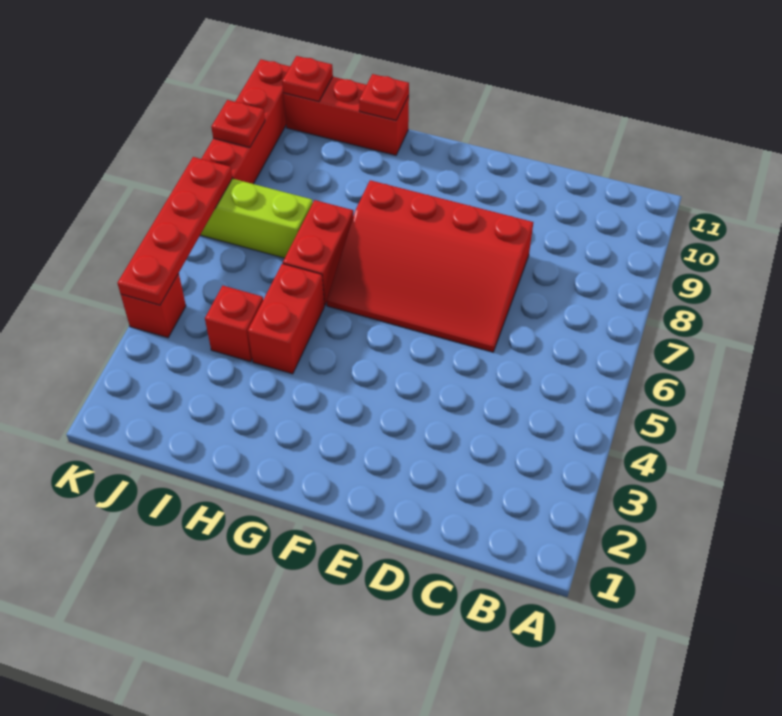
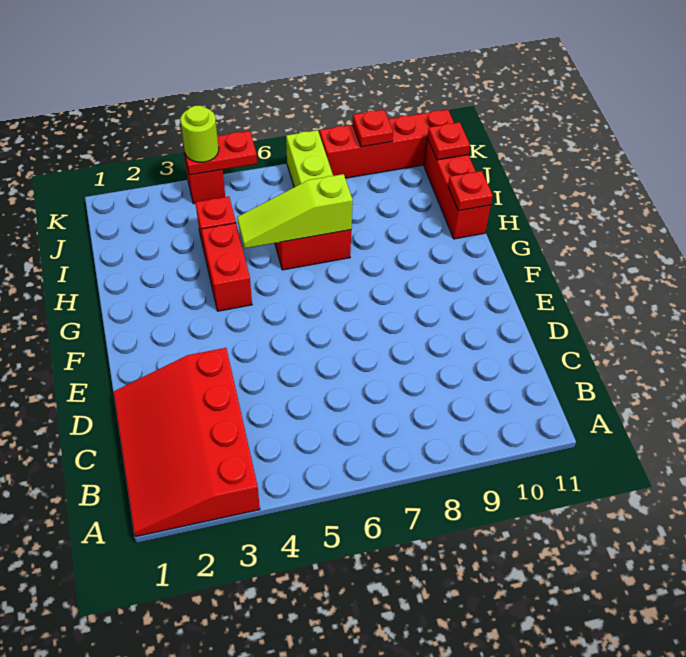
red 3x4 slope [327,180,533,352] -> red 3x4 slope moved to [114,348,260,537]
red 1x2 brick [248,264,324,374] -> red 1x2 brick turned to [201,223,252,311]
none -> lime 1x3 slope [237,174,353,248]
red 1x4 plate [117,157,232,305] -> red 1x2 plate [183,131,257,175]
none -> lime 1x1 round brick [181,106,219,162]

